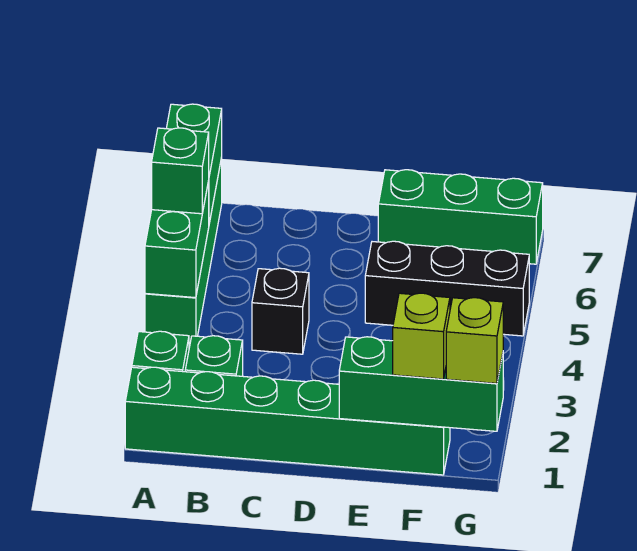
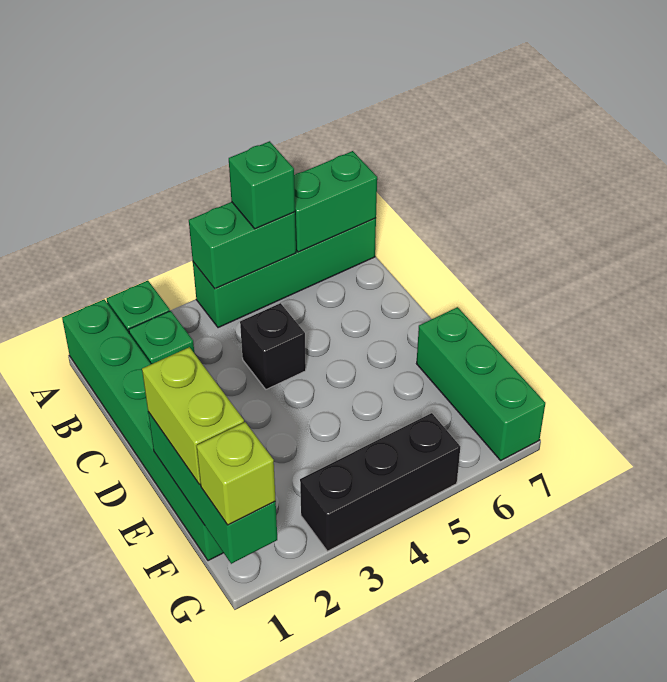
black 1x3 brick [365,241,529,336] -> black 1x3 brick turned to [300,413,460,551]
lime 1x1 brick [393,293,450,379] -> lime 1x2 brick [142,347,244,485]

